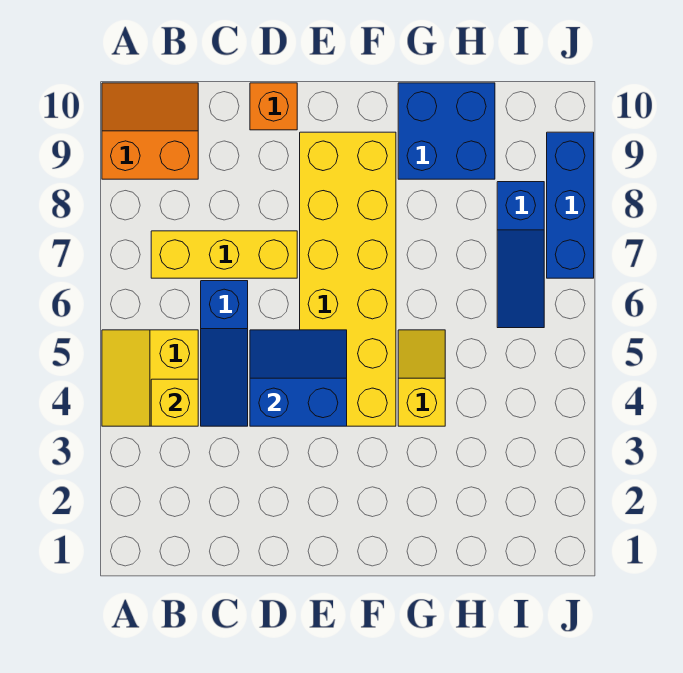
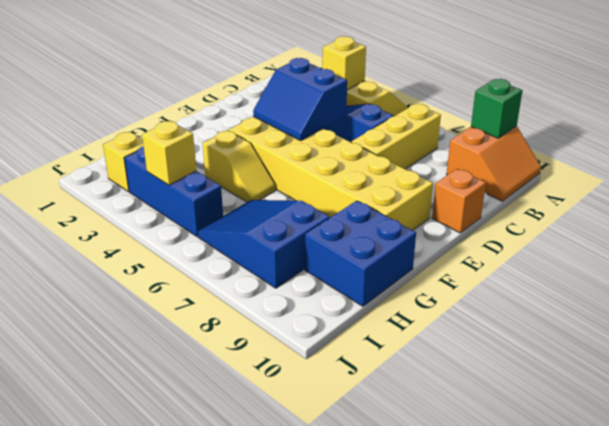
none -> green 1x1 brick [471,79,523,138]
blue 2x2 slope [250,330,347,426] -> blue 2x2 slope turned to [253,58,347,141]
none -> yellow 1x1 brick [103,132,143,192]
none -> yellow 1x1 brick [142,121,196,185]
blue 1x3 slope [497,182,544,328] -> blue 2x3 slope [198,200,330,288]
blue 1x3 brick [547,132,594,278] -> blue 1x3 brick moved to [124,146,223,237]

